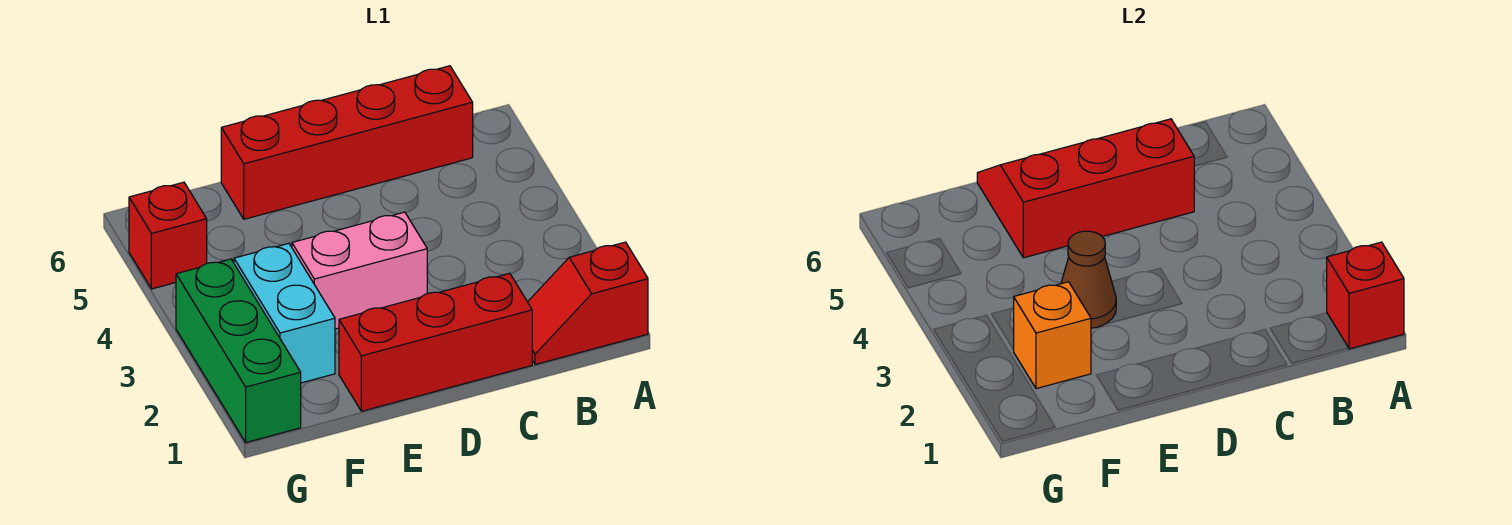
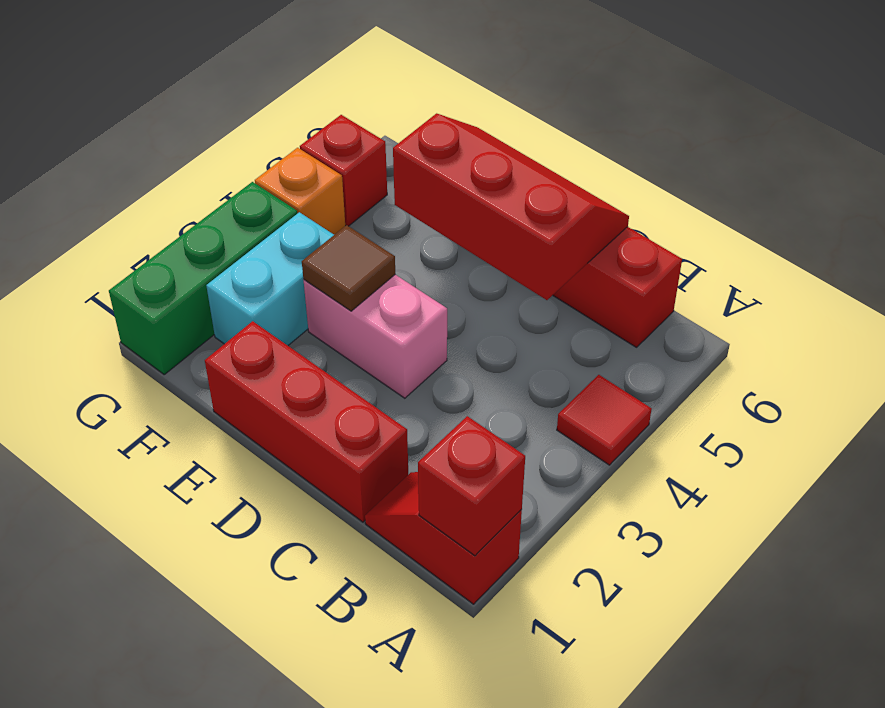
none -> red 1x1 tile [557,375,652,465]
brown 1x1 cone [1061,231,1116,328] -> brown 1x1 tile [302,225,395,311]
orange 1x1 brick [1014,282,1091,389] -> orange 1x1 brick moved to [255,148,345,235]

